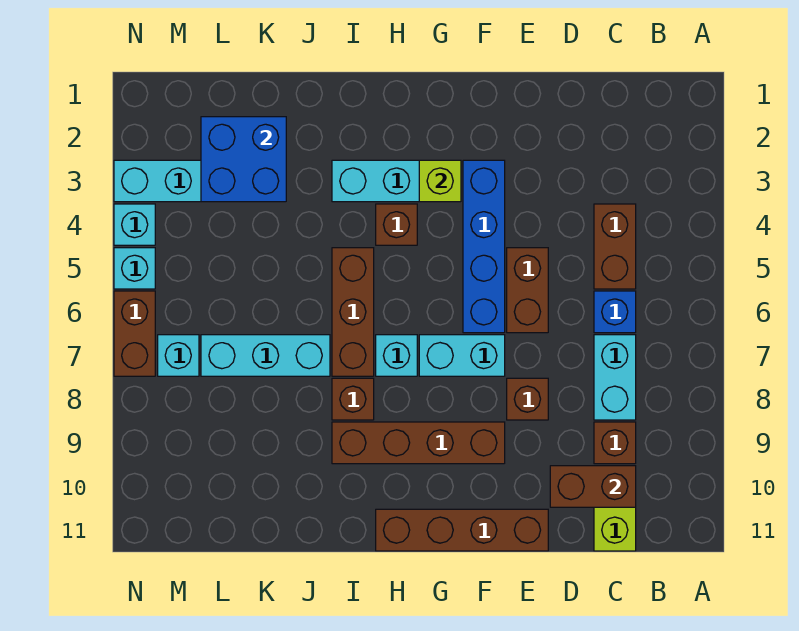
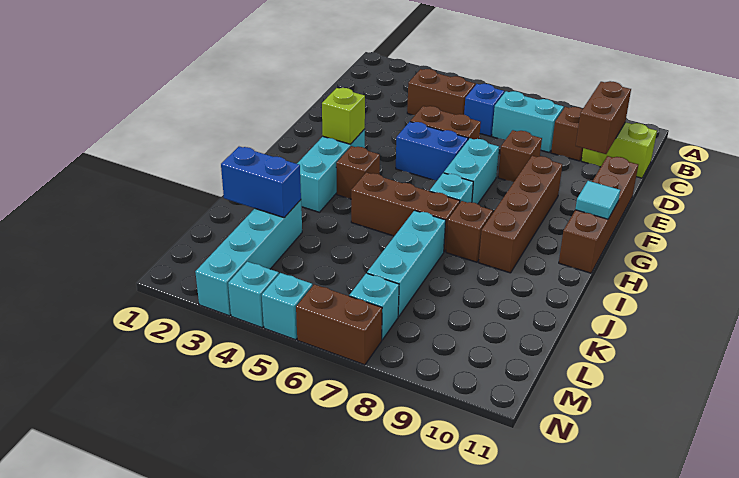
blue 1x4 brick [463,160,505,333] -> blue 1x2 brick [396,122,468,180]
none -> cyan 1x1 tile [575,181,620,219]
blue 2x2 brick [201,117,286,202] -> blue 1x2 brick [221,147,301,218]

